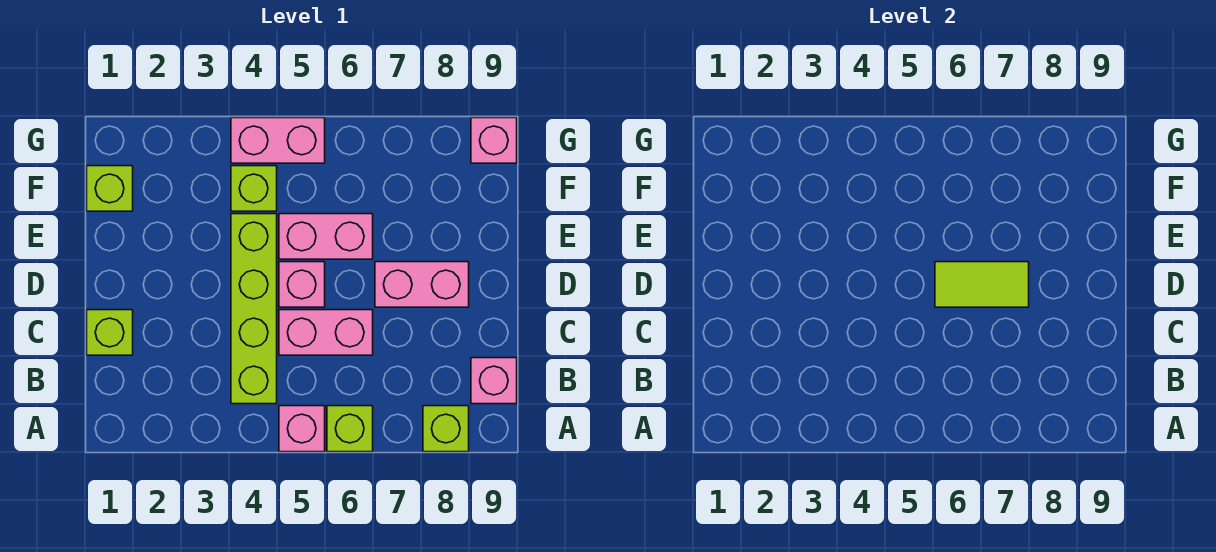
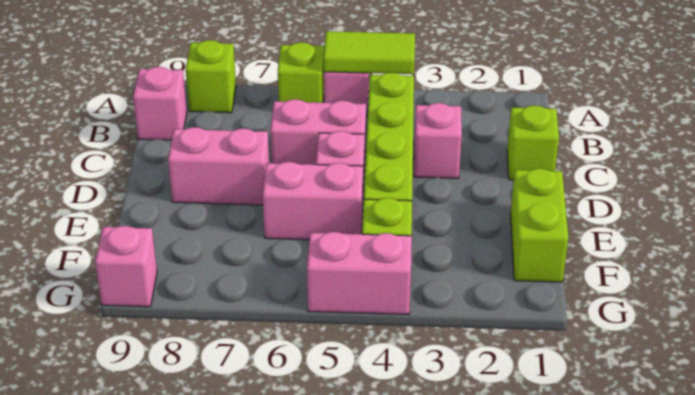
none -> pink 1x1 brick [414,103,462,178]
lime 1x2 tile [935,262,1029,307] -> lime 1x2 tile moved to [324,31,415,74]
lime 1x1 brick [87,166,133,211] -> lime 1x2 brick [511,168,568,282]

